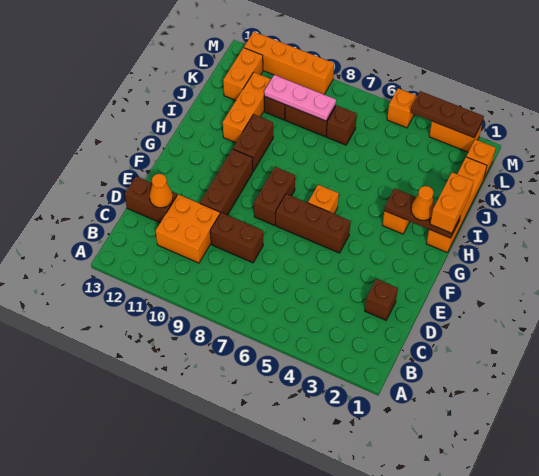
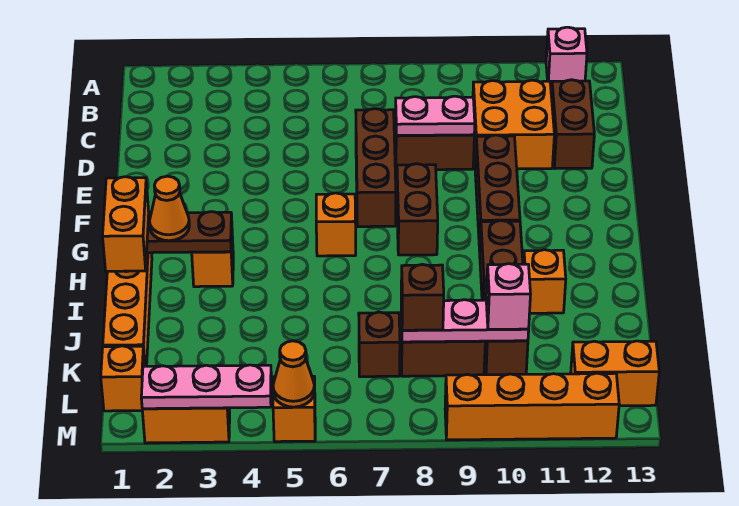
none -> pink 1x1 brick [546,27,587,88]
brown 1x1 brick [365,279,398,320] -> brown 1x1 brick moved to [401,264,444,330]
none -> pink 1x2 plate [396,96,475,136]
brown 1x2 brick [125,177,177,223] -> brown 1x2 brick turned to [551,80,594,169]
orange 1x1 cone [150,174,173,208] -> orange 1x1 cone moved to [273,341,315,407]
brown 1x3 brick [276,194,351,253] -> brown 1x3 brick turned to [356,109,396,227]
orange 1x3 brick [223,72,271,143] -> orange 1x1 brick [523,250,566,313]
none -> pink 1x1 brick [486,264,531,329]
orange 1x2 brick [223,48,263,100] -> orange 1x2 brick turned to [571,341,659,406]
brown 1x3 plate [411,91,484,138] -> pink 1x3 plate [141,365,271,409]

